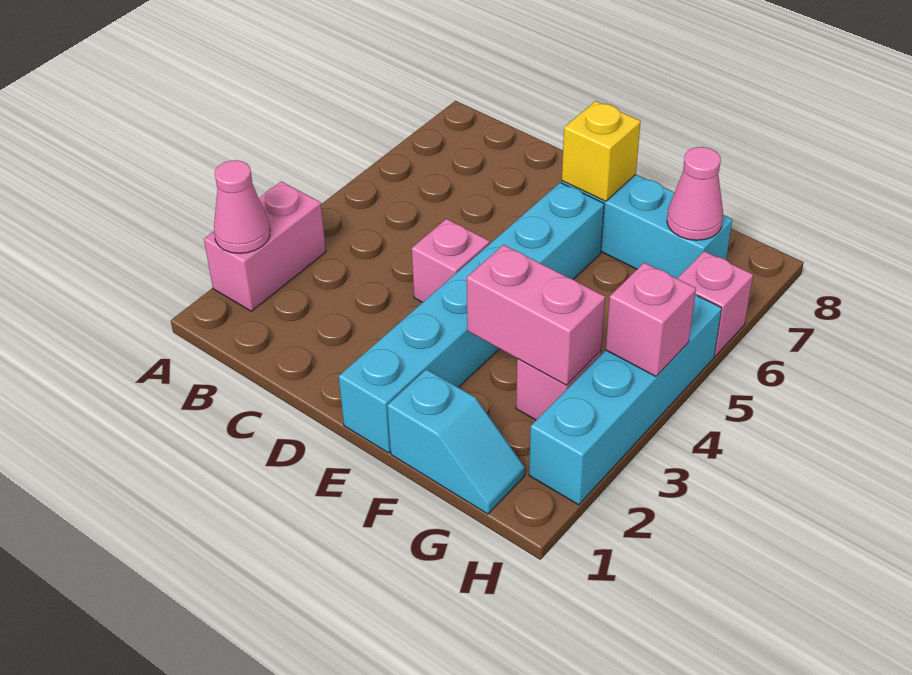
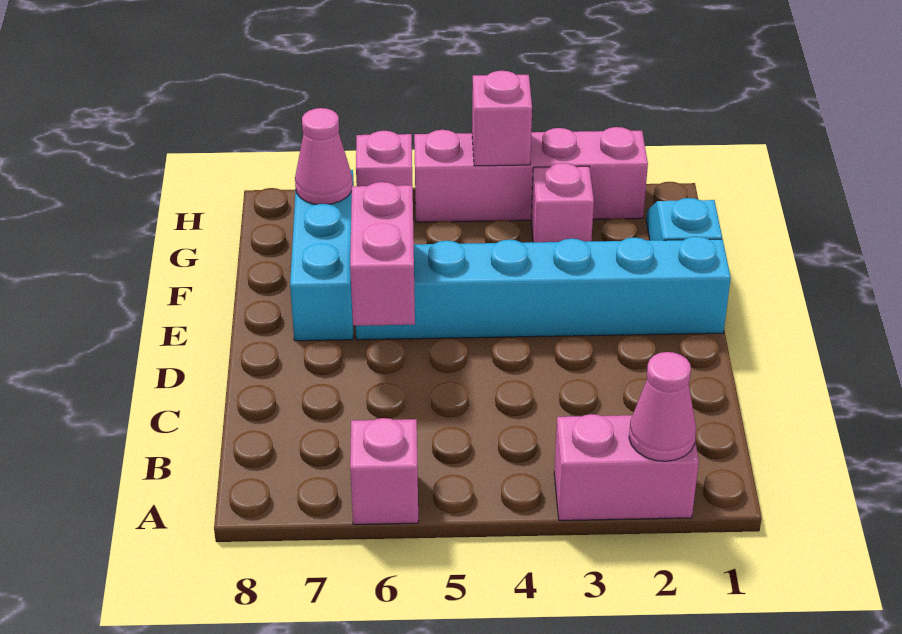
pink 1x1 brick [412,219,490,302] -> pink 1x1 brick moved to [350,418,418,524]
yellow 1x1 brick [562,101,641,201] -> none
pink 1x2 brick [467,245,605,385] -> pink 1x2 brick moved to [350,182,415,326]
cyan 1x4 brick [529,294,722,505] -> pink 1x4 brick [414,127,648,222]

